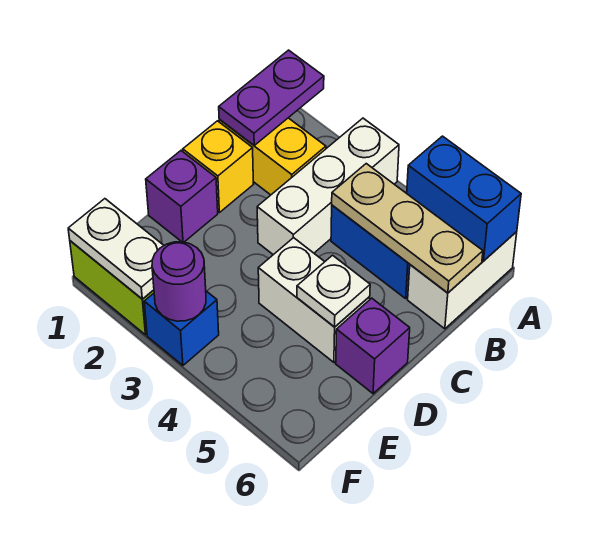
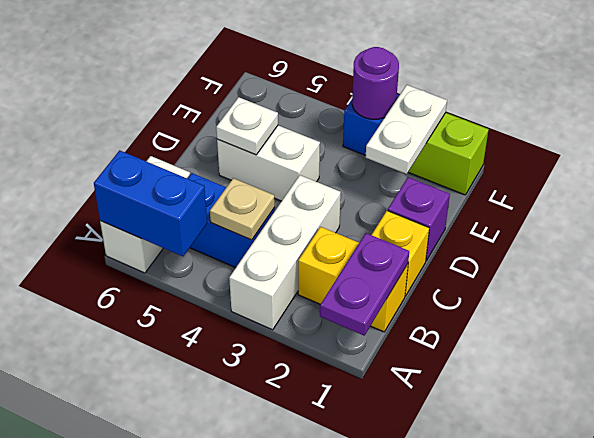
tan 1x3 plate [332,164,483,293] -> tan 1x1 plate [210,178,275,240]
purple 1x1 brick [336,298,410,394] -> none
white 1x2 plate [68,199,164,299] -> white 1x2 plate turned to [366,85,447,174]

